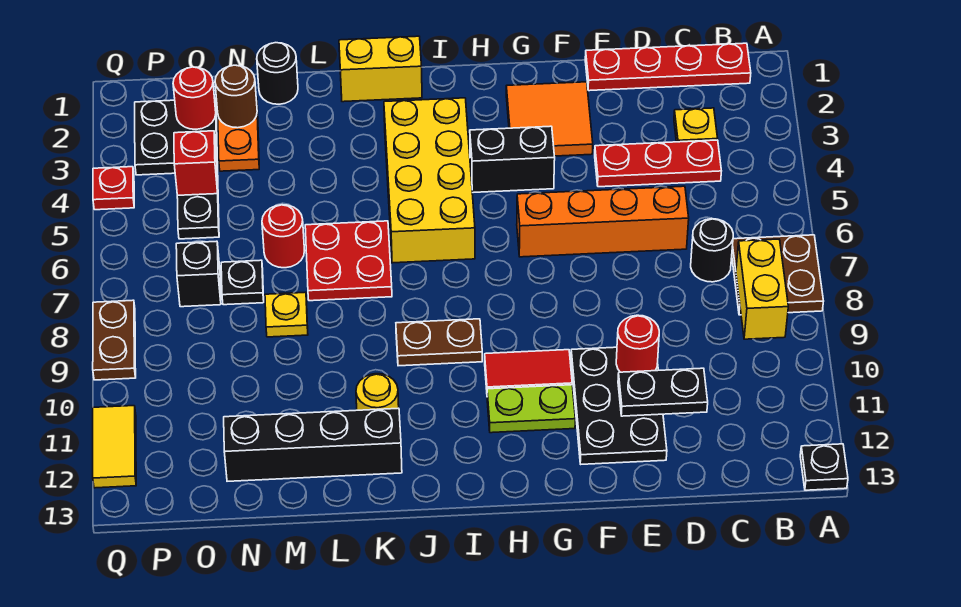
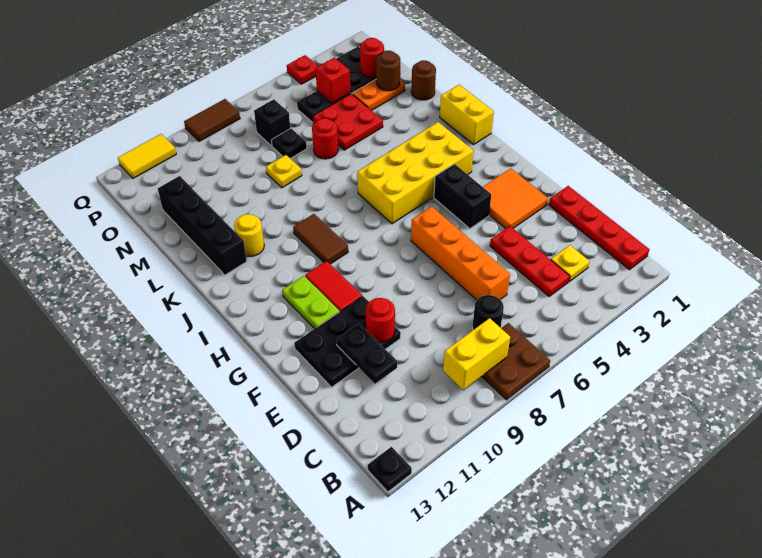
brown 1x2 plate [396,319,482,366] -> brown 1x2 tile [293,214,348,264]
red 2x2 plate [305,221,392,301] -> red 2x2 plate moved to [313,94,383,150]
black 1x1 round brick [257,43,298,104] -> brown 1x1 round brick [411,60,436,100]
brown 1x2 plate [93,300,136,380] -> brown 1x2 tile [184,99,240,142]

